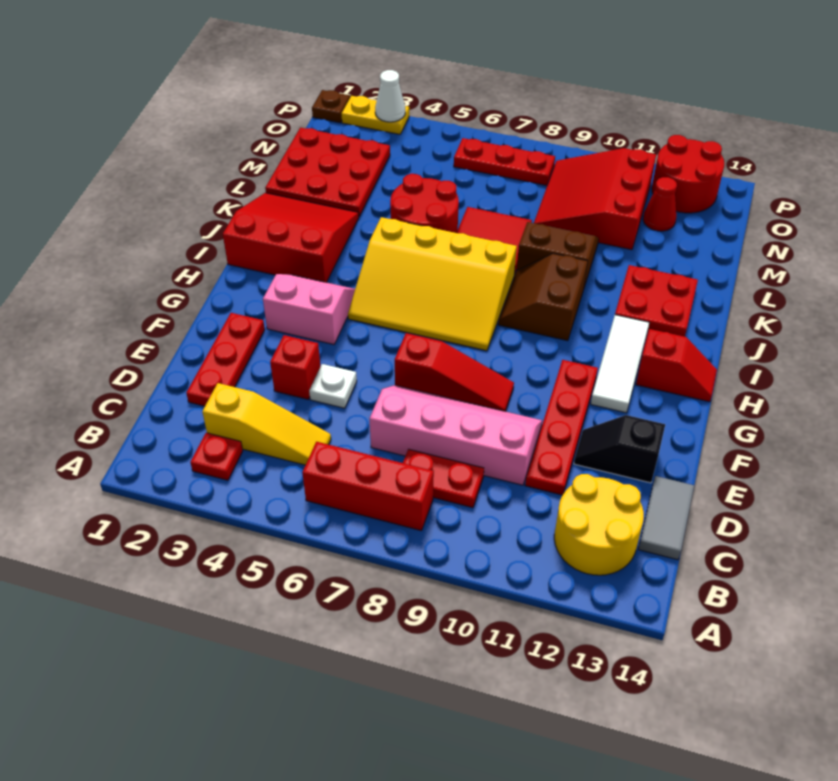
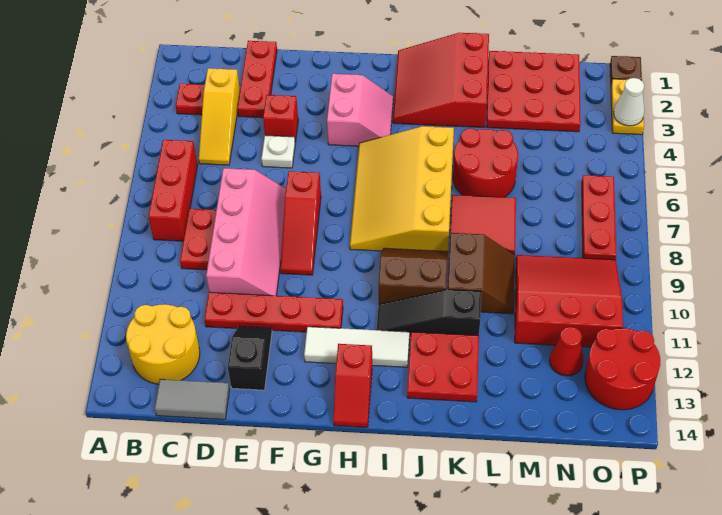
red 1x3 plate [186,313,265,406] -> red 1x3 plate turned to [237,41,277,118]
red 3x3 slope [223,193,359,282] -> red 3x3 slope turned to [393,33,489,128]
none -> black 1x3 slope [377,289,481,338]

